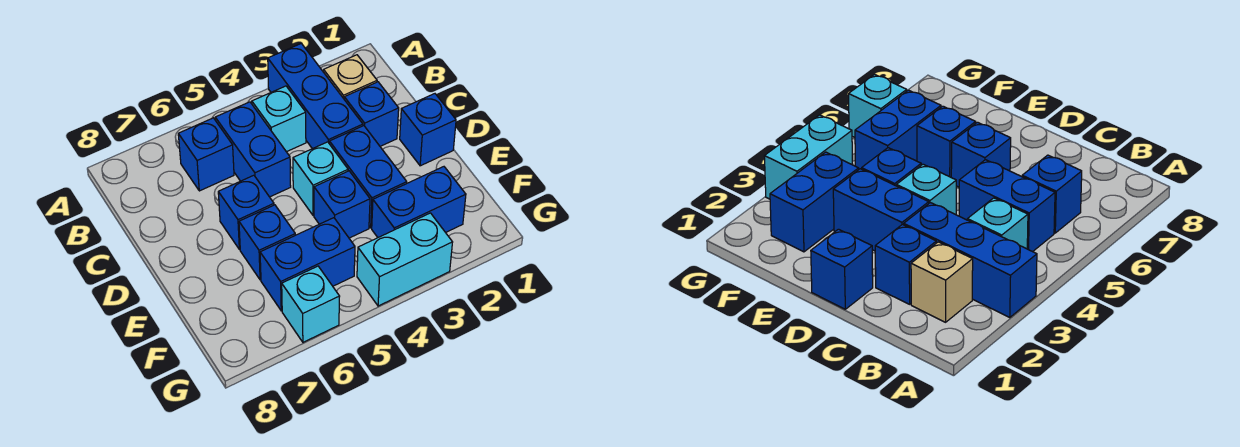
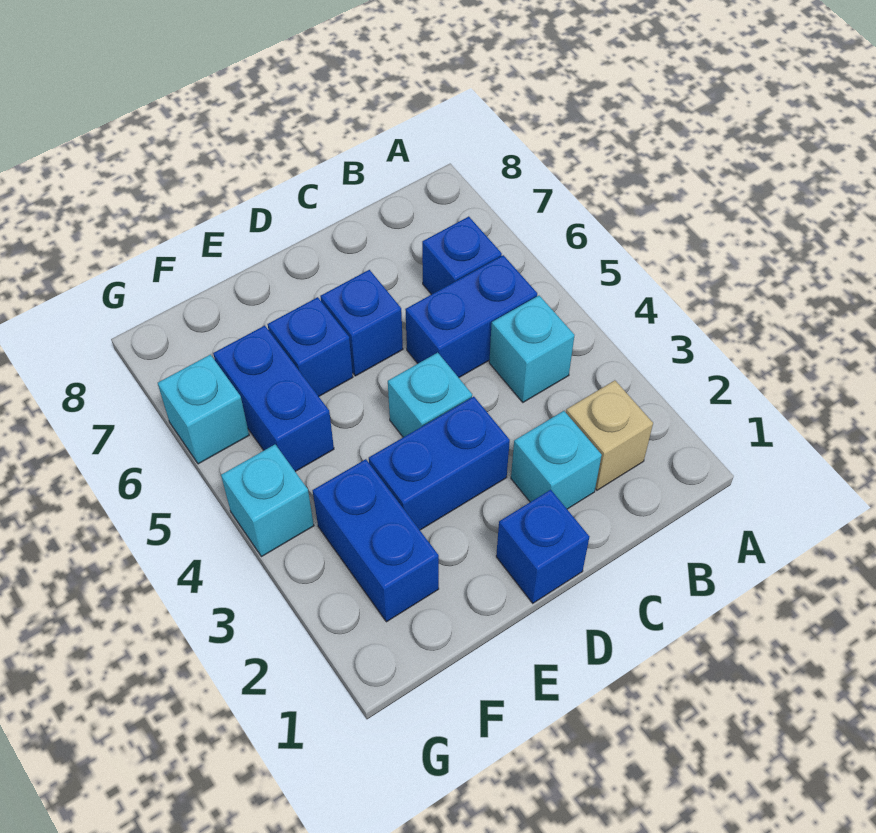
blue 1x3 brick [268,43,363,149] -> none
blue 1x1 brick [344,82,399,146] -> cyan 1x1 brick [511,411,602,509]
blue 1x1 brick [314,171,370,238] -> none
cyan 1x2 brick [357,213,453,306] -> cyan 1x1 brick [221,445,314,557]

